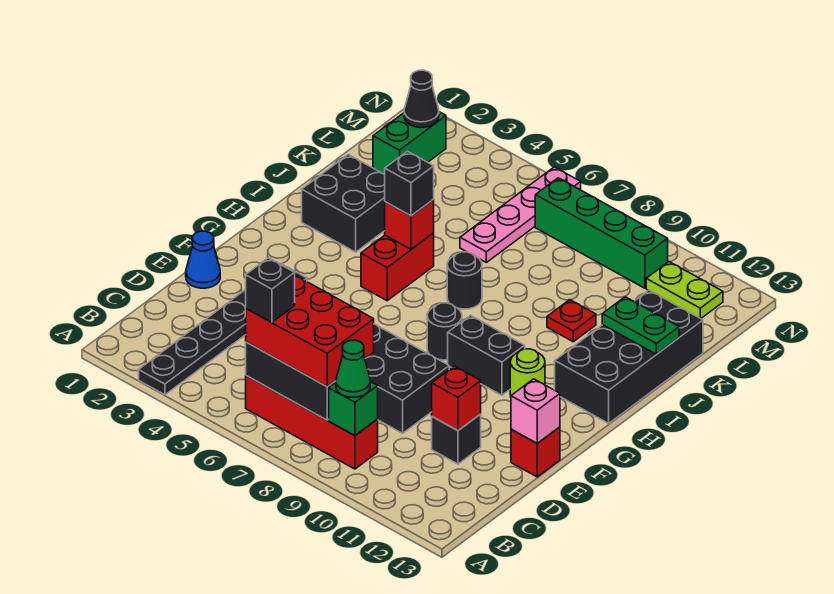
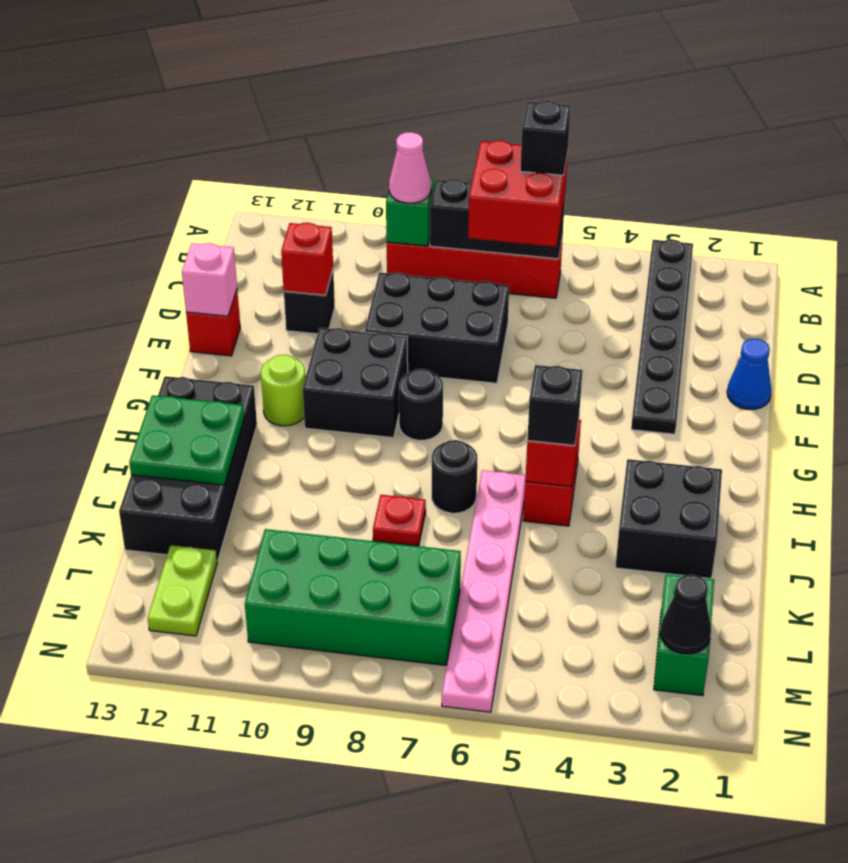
red 2x3 brick [246,275,374,387] -> red 2x2 brick [468,140,568,247]
green 1x1 cone [336,340,370,397] -> pink 1x1 cone [389,132,431,203]
black 1x2 brick [448,315,525,395] -> black 2x2 brick [303,328,408,438]
red 1x1 plate [547,300,596,342] -> red 1x1 plate moved to [373,495,426,546]
green 1x2 plate [602,297,679,354] -> green 2x2 plate [129,395,244,485]
pink 1x4 plate [460,167,581,262] -> pink 1x6 plate [442,470,526,712]
green 1x4 brick [535,178,668,288] -> green 2x4 brick [245,529,461,665]
lime 1x2 plate [646,262,723,319] -> lime 1x2 plate turned to [148,545,217,636]

